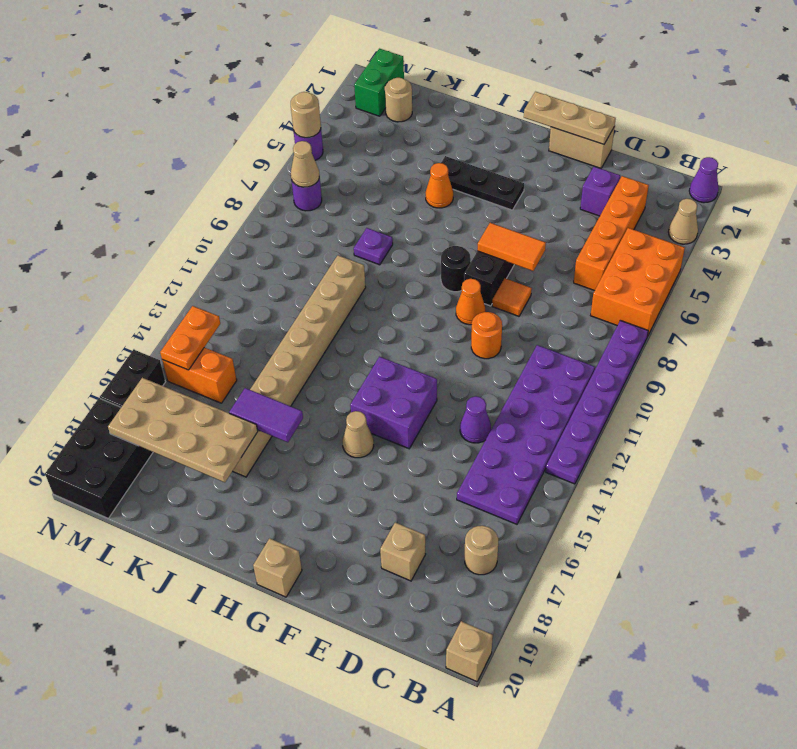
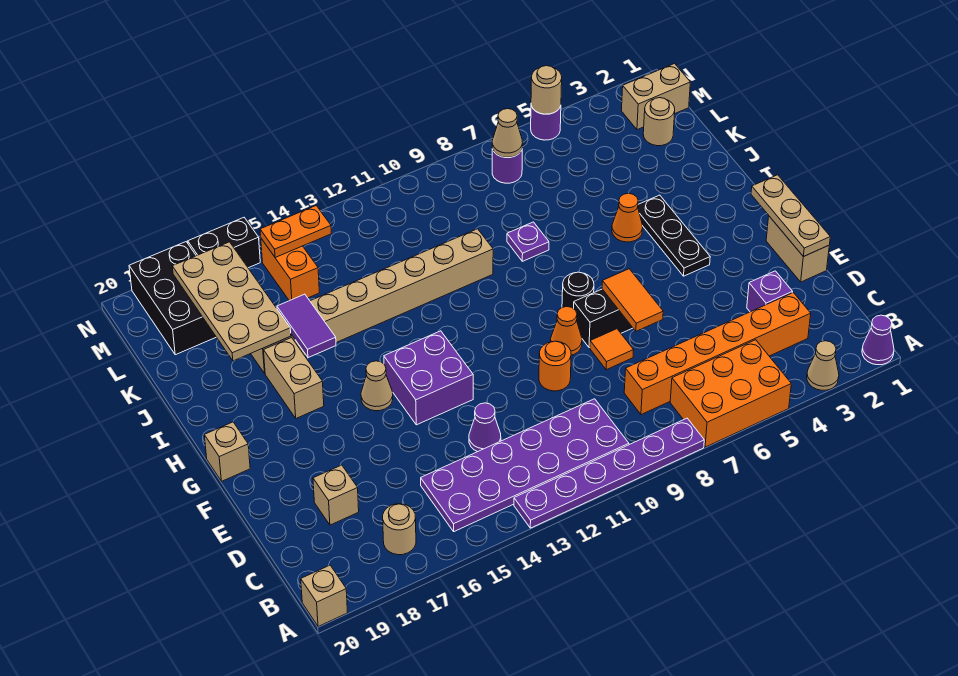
orange 1x4 brick [574,176,649,291] -> orange 1x6 brick [624,293,811,415]
none -> tan 1x2 brick [264,338,324,418]
green 1x2 brick [354,49,404,116] -> tan 1x2 brick [621,64,690,130]
black 2x3 brick [45,398,153,518] -> black 2x3 brick turned to [129,242,216,355]

